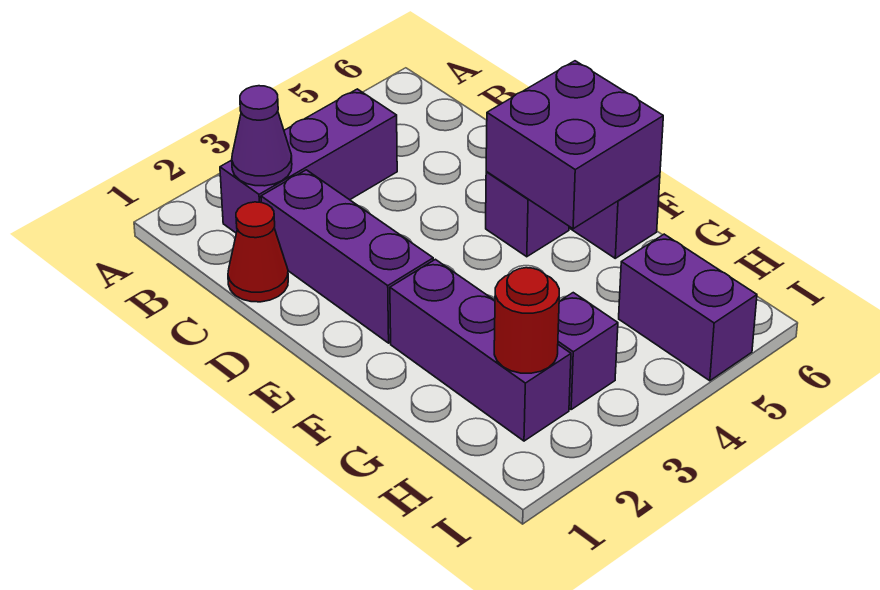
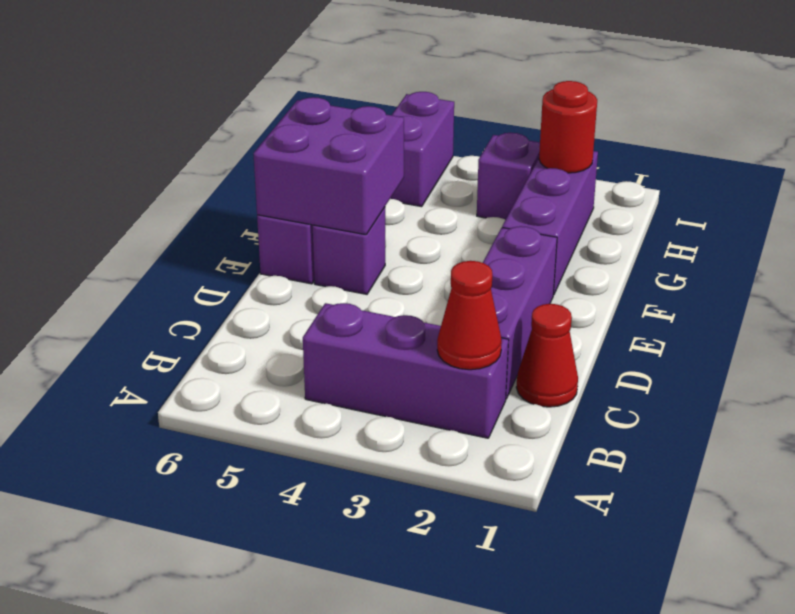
purple 1x1 cone [232,86,292,186] -> red 1x1 cone [437,261,502,370]

